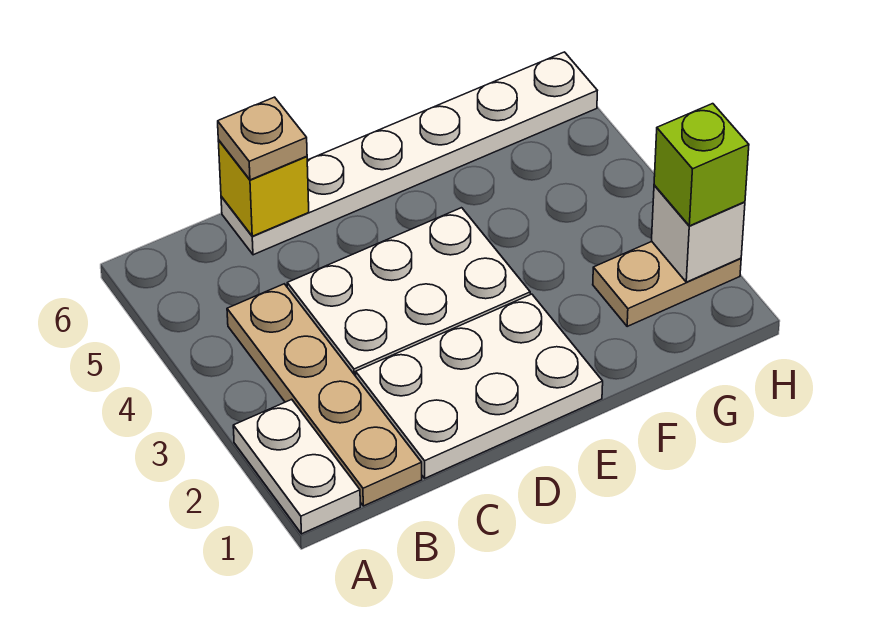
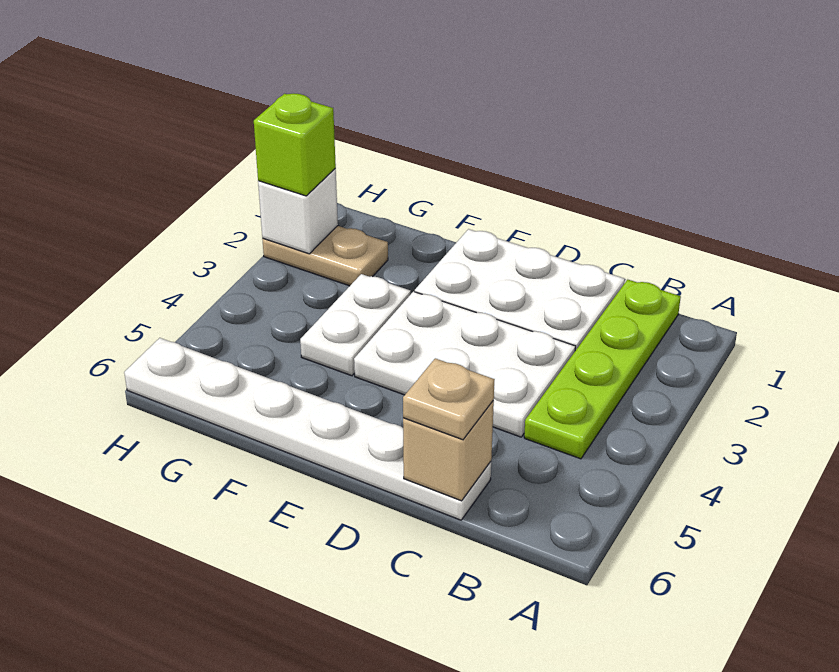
white 1x2 plate [233,399,360,534] -> white 1x2 plate moved to [300,274,411,376]
tan 1x4 plate [227,284,422,506] -> lime 1x4 plate [524,280,681,459]
yellow 1x1 brick [218,140,309,236] -> tan 1x1 brick [403,401,494,501]

